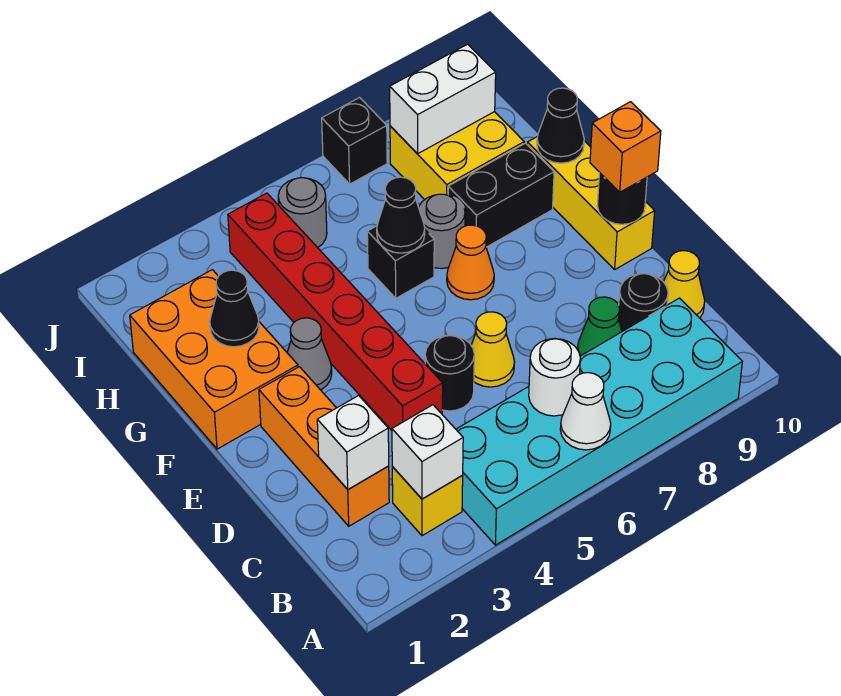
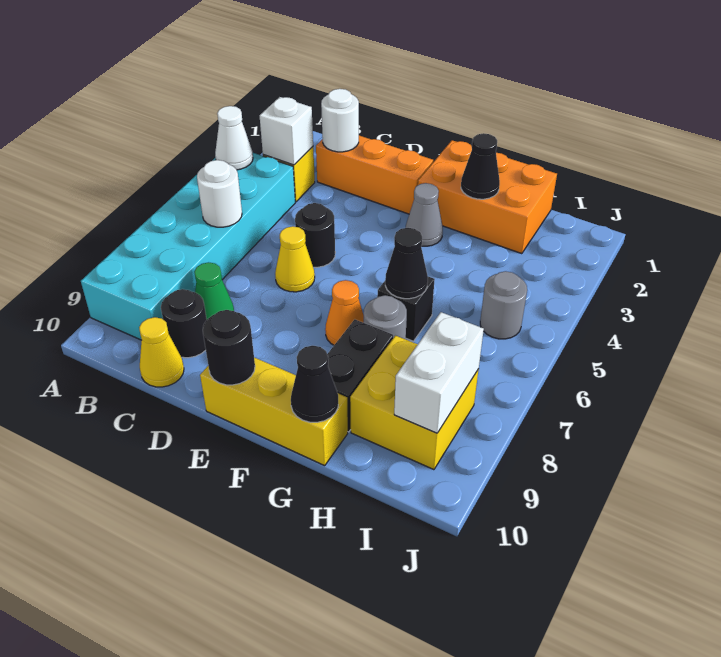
white 1x1 cone [560,373,611,450] -> white 1x1 cone moved to [215,106,253,170]
white 1x1 brick [317,395,389,489] -> white 1x1 round brick [321,89,359,152]
red 1x6 brick [228,193,443,430] -> none
orange 1x1 brick [590,102,661,192] -> none
black 1x1 brick [322,98,387,184] -> none

